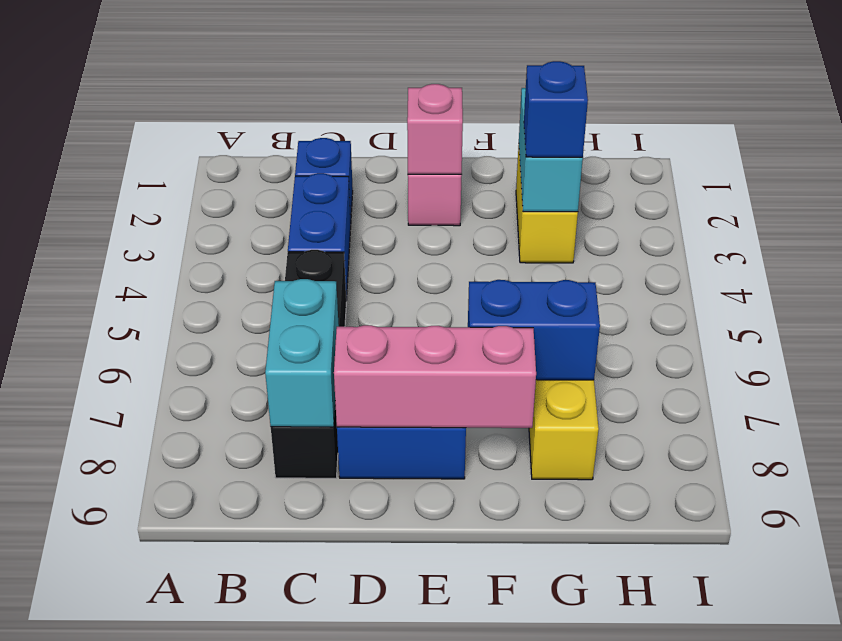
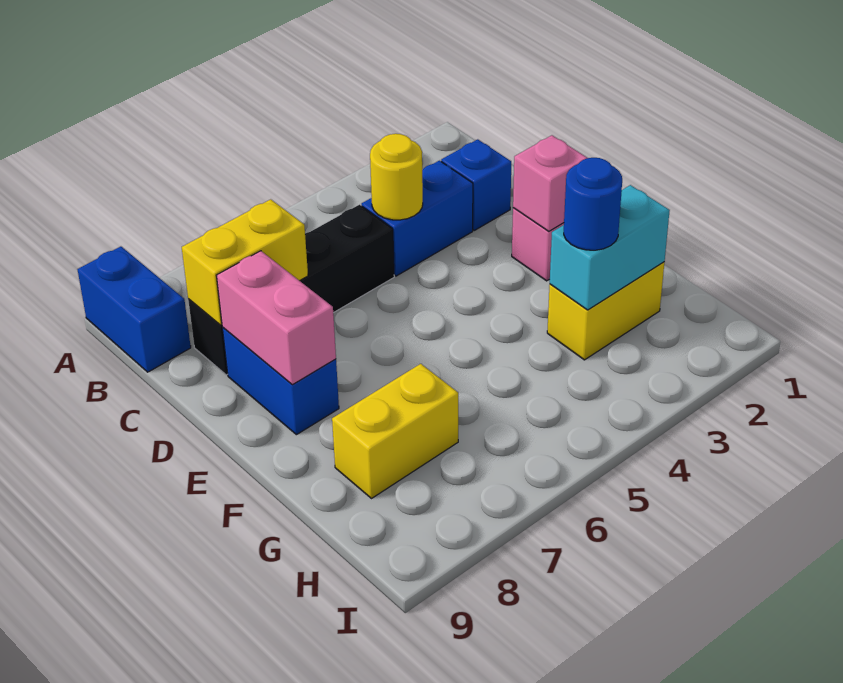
none -> yellow 1x1 round brick [370,134,423,220]
cyan 1x2 brick [265,279,339,427] -> yellow 1x2 brick [182,199,308,325]
pink 1x3 brick [334,325,536,428] -> pink 1x2 brick [216,251,336,385]
blue 1x2 brick [468,280,600,380] -> blue 1x2 brick moved to [78,247,191,372]
blue 1x1 brick [524,61,588,157] -> blue 1x1 round brick [564,158,622,250]

